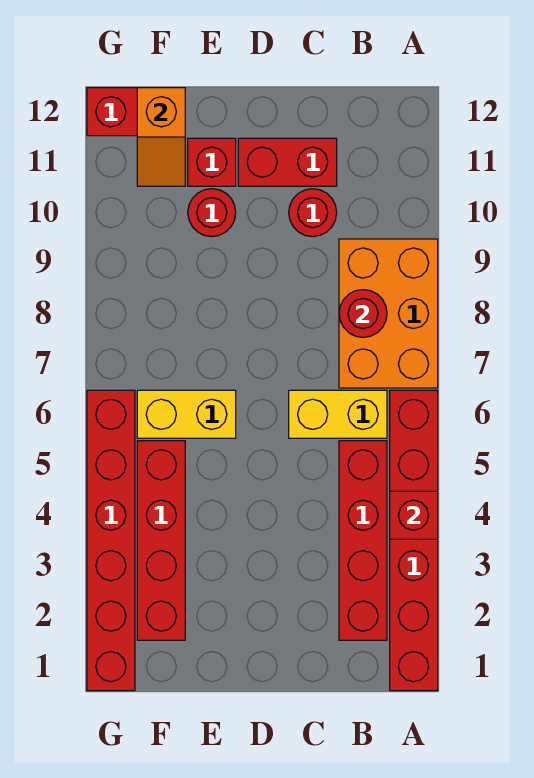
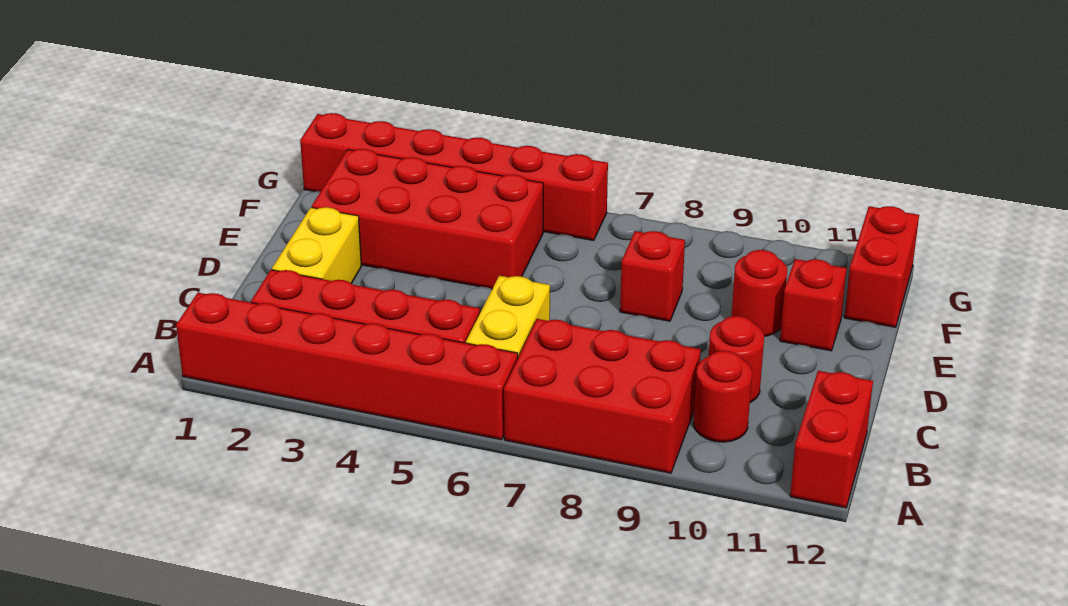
red 1x1 brick [390,491,438,539] -> red 1x1 brick moved to [620,231,685,321]
orange 2x3 brick [339,239,438,388] -> red 2x3 brick [504,319,701,473]
red 1x1 round brick [339,290,387,337] -> red 1x1 round brick moved to [693,351,752,442]
red 1x2 brick [238,138,337,186] -> red 1x2 brick moved to [790,371,873,508]
yellow 1x2 brick [137,390,236,438] -> yellow 1x2 brick moved to [272,207,361,283]
red 1x4 brick [137,441,185,640] -> red 2x4 brick [312,149,543,289]
orange 1x2 slope [137,88,185,186] -> none

